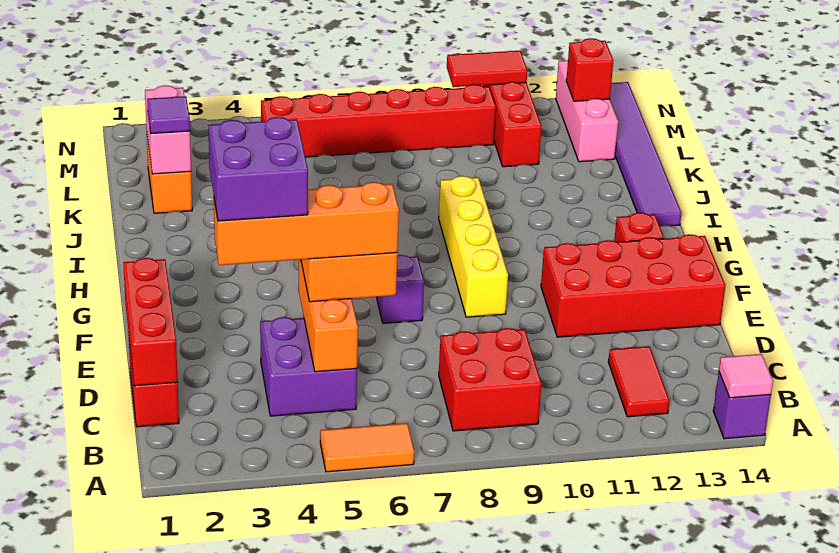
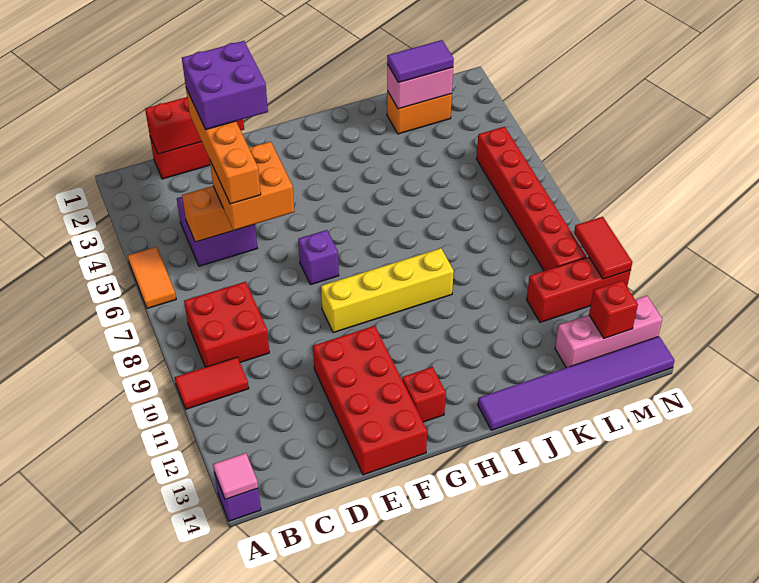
red 1x2 tile [608,346,670,417] -> red 1x2 tile moved to [175,357,249,409]
purple 1x1 tile [147,96,190,134] -> purple 1x2 tile [387,40,454,83]

